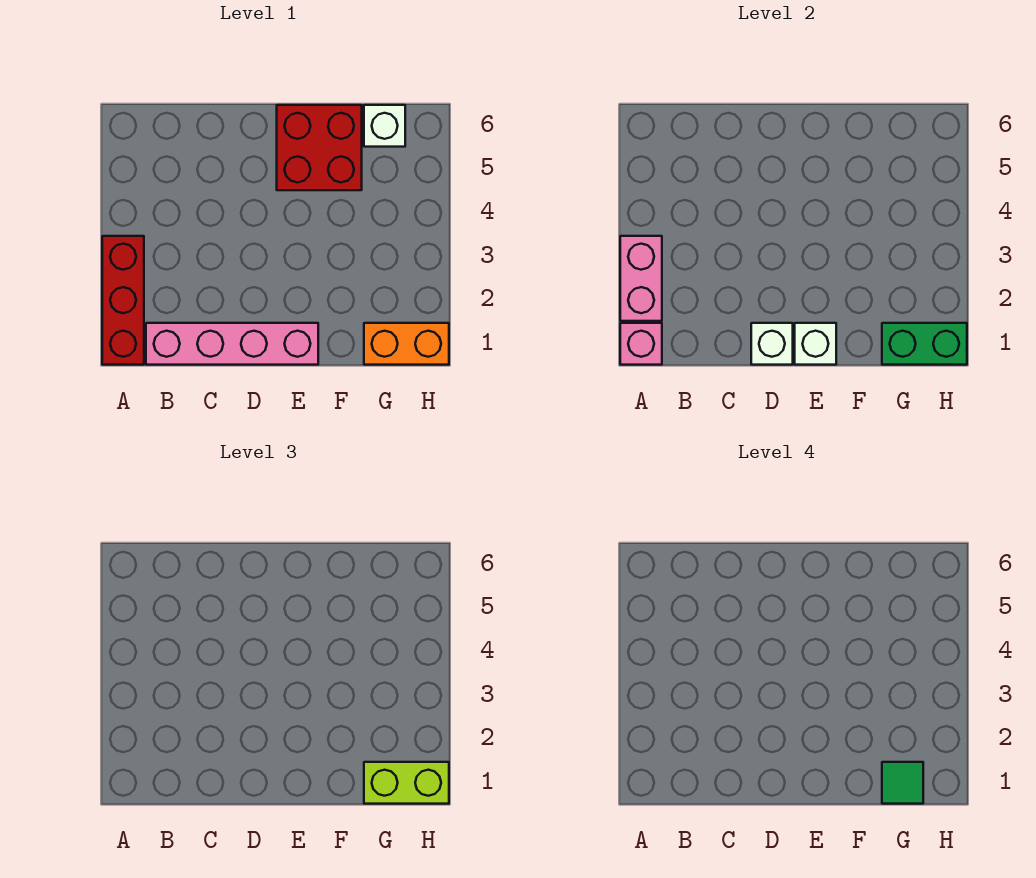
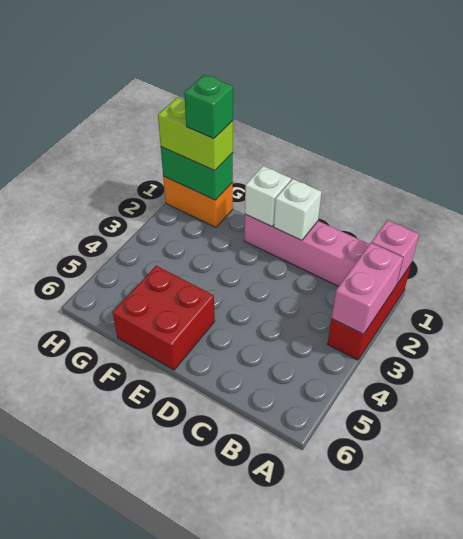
green 1x1 tile [882,762,923,804] -> green 1x1 brick [184,75,233,139]
white 1x1 brick [364,105,405,147] -> none

